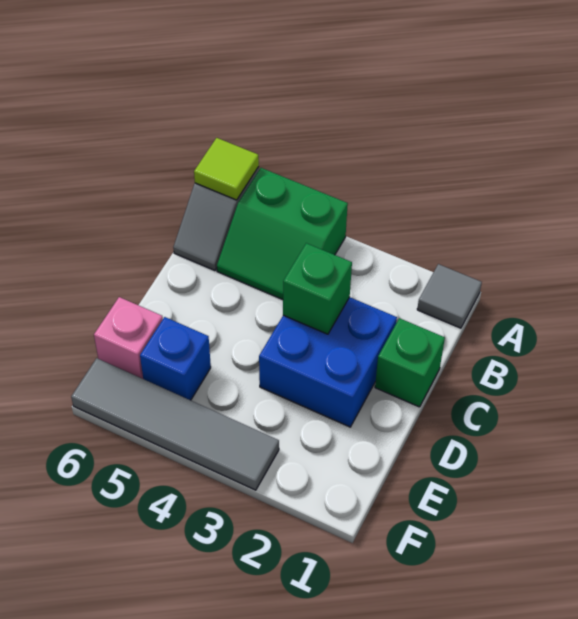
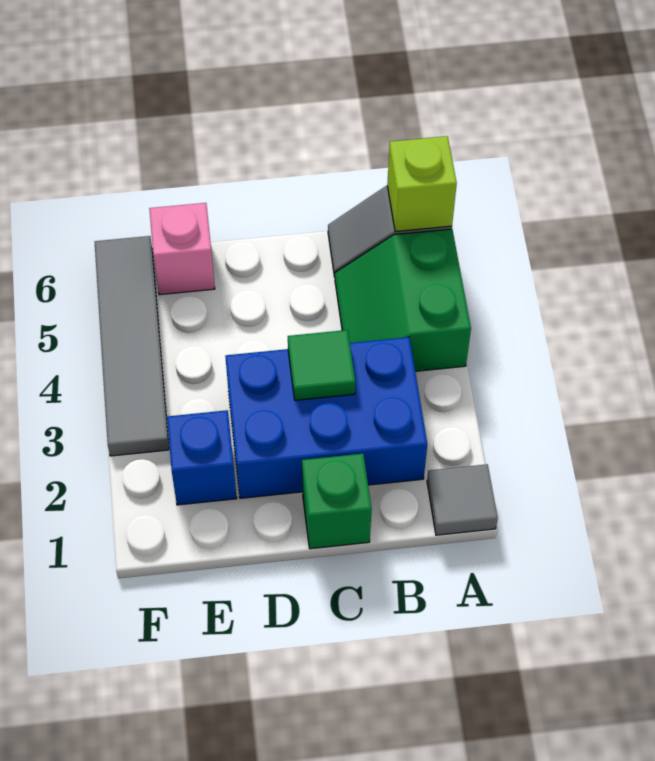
lime 1x1 tile [194,138,259,200] -> lime 1x1 brick [387,136,457,232]
blue 2x2 brick [259,297,397,427] -> blue 2x3 brick [225,337,427,498]
green 1x1 brick [283,243,352,334] -> green 1x1 tile [288,330,355,400]
blue 1x1 brick [140,317,211,400] -> blue 1x1 brick moved to [167,410,237,505]

